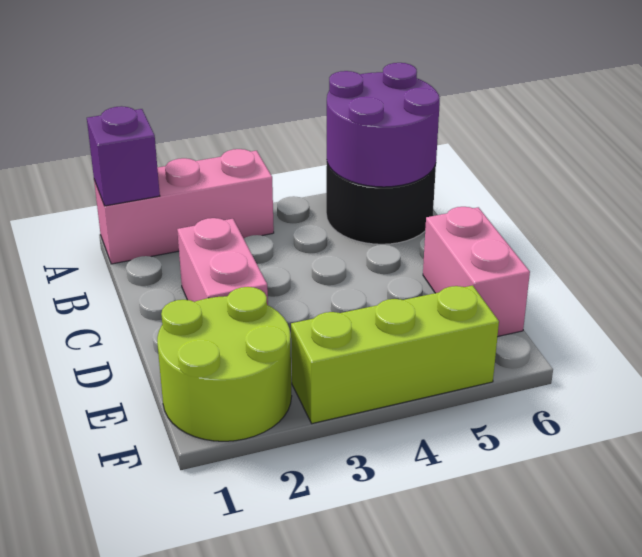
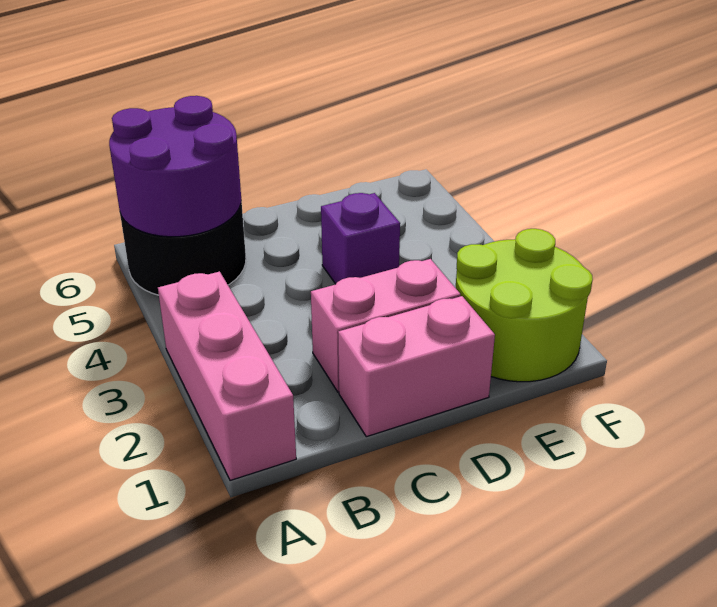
purple 1x1 brick [87,106,160,206] -> purple 1x1 brick moved to [321,193,400,284]
pink 1x2 brick [423,207,530,336] -> pink 1x2 brick moved to [338,296,495,437]
lime 1x3 brick [291,285,499,424] -> none

